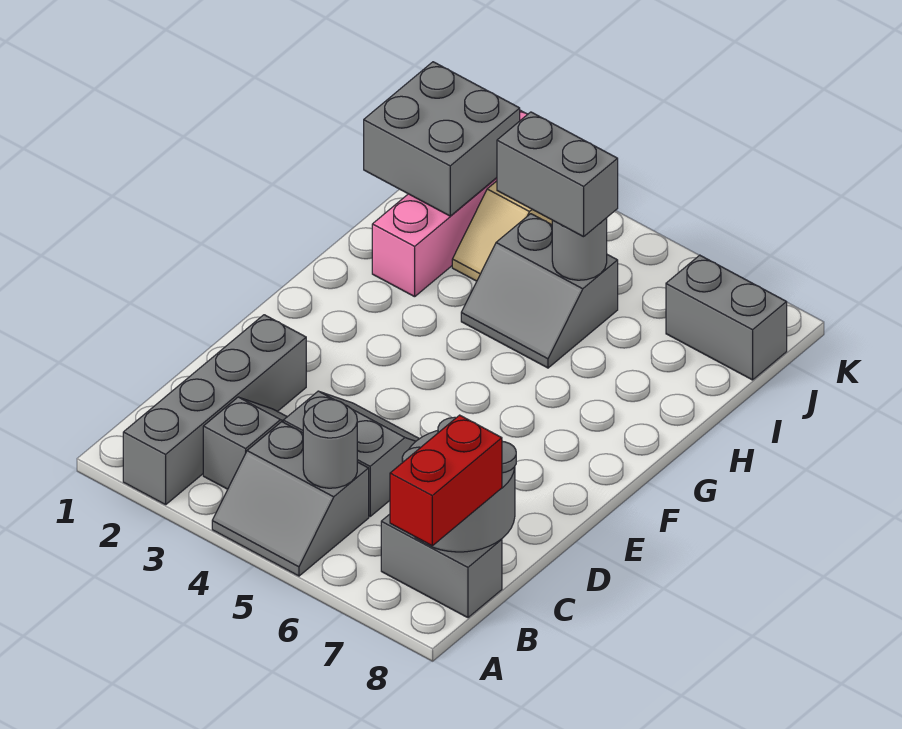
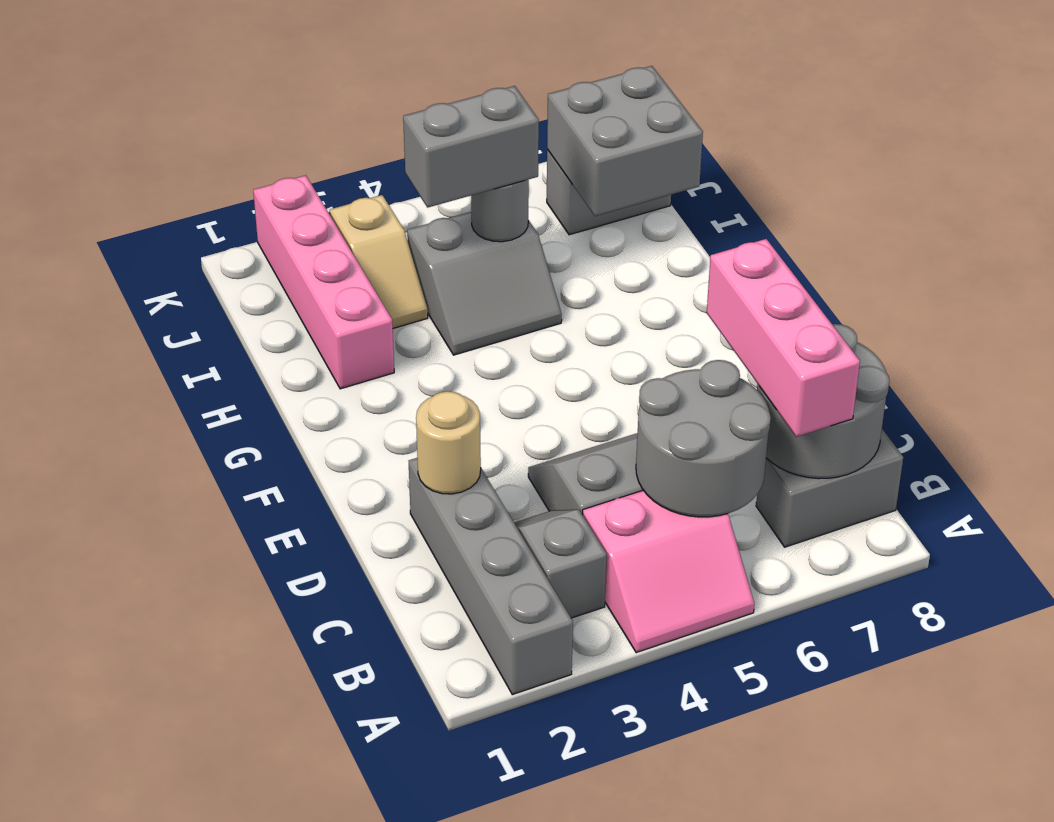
grey 2x2 slope [212,422,369,576] -> pink 2x2 slope [582,490,754,653]
red 1x2 brick [390,415,502,546] -> none
grey 1x1 round brick [303,400,357,488] -> grey 2x2 round brick [636,360,771,517]
none -> pink 1x3 brick [707,239,860,437]
none -> tan 1x1 round brick [416,391,481,494]
grey 2x2 brick [364,62,520,216] -> grey 2x2 brick moved to [547,66,703,216]

